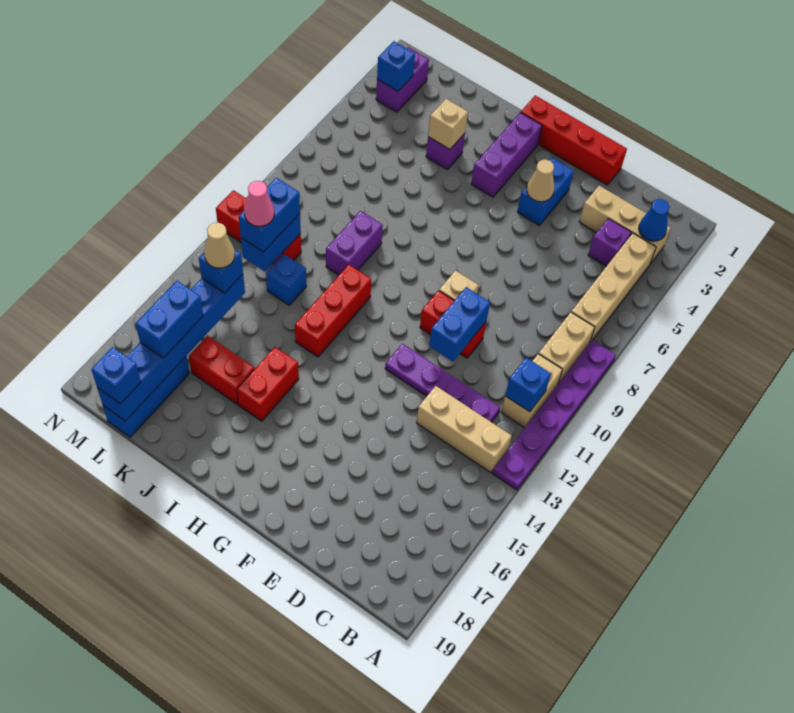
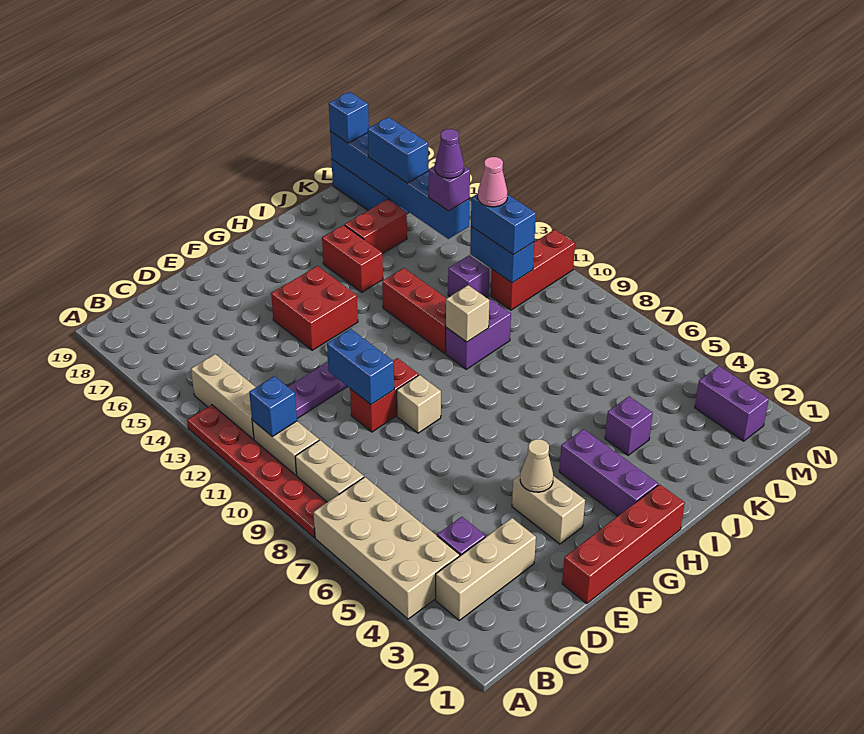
purple 1x6 plate [492,340,616,490] -> red 1x6 plate [187,405,327,538]
blue 1x1 cone [639,199,670,241] -> none
tan 1x4 brick [571,233,656,342] -> tan 2x4 brick [313,477,460,619]
tan 1x3 brick [416,386,511,473] -> tan 1x3 brick turned to [191,354,256,440]
blue 1x2 brick [517,157,574,226] -> tan 1x2 brick [512,475,585,544]
none -> red 2x2 brick [271,266,358,350]
tan 1x1 brick [428,99,468,149] -> tan 1x1 brick moved to [446,285,489,342]
purple 1x2 brick [326,211,383,275] -> purple 1x2 brick turned to [446,299,511,369]
blue 1x1 brick [266,254,306,305] -> purple 1x1 brick [448,255,489,297]
blue 1x1 brick [199,249,243,293] -> purple 1x1 brick [428,166,470,211]
tan 1x1 cone [204,223,235,268] -> purple 1x1 cone [435,129,464,178]
blue 1x1 brick [377,41,415,91] -> none

